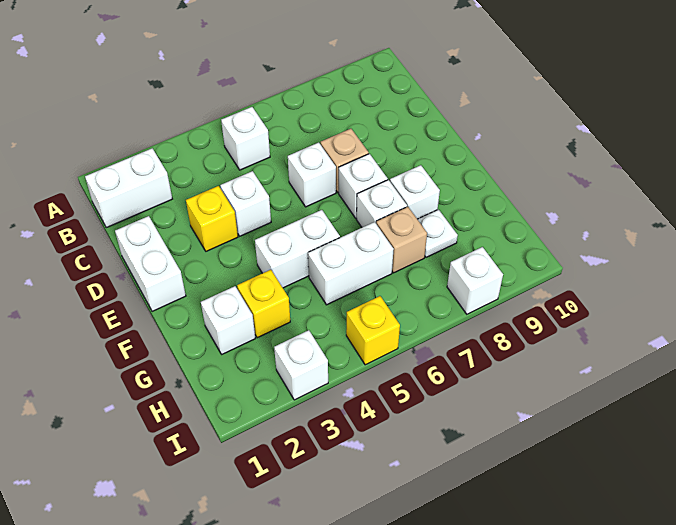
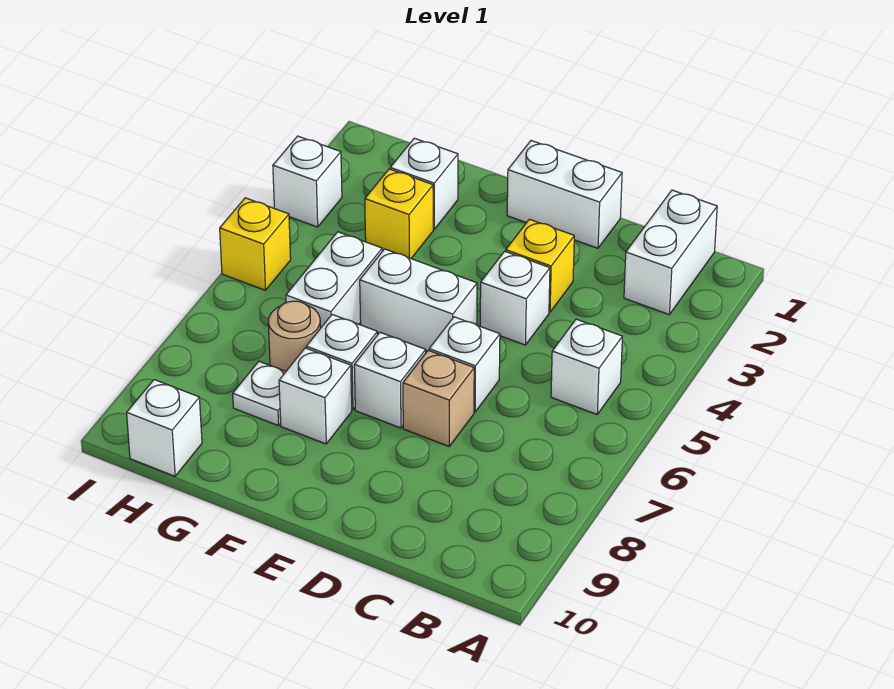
white 1x2 brick [255,210,340,288] -> white 1x2 brick turned to [360,249,477,351]
tan 1x1 brick [376,207,427,273] -> tan 1x1 round brick [268,301,320,371]
white 1x1 brick [447,247,503,314] -> white 1x1 brick moved to [127,380,202,476]

